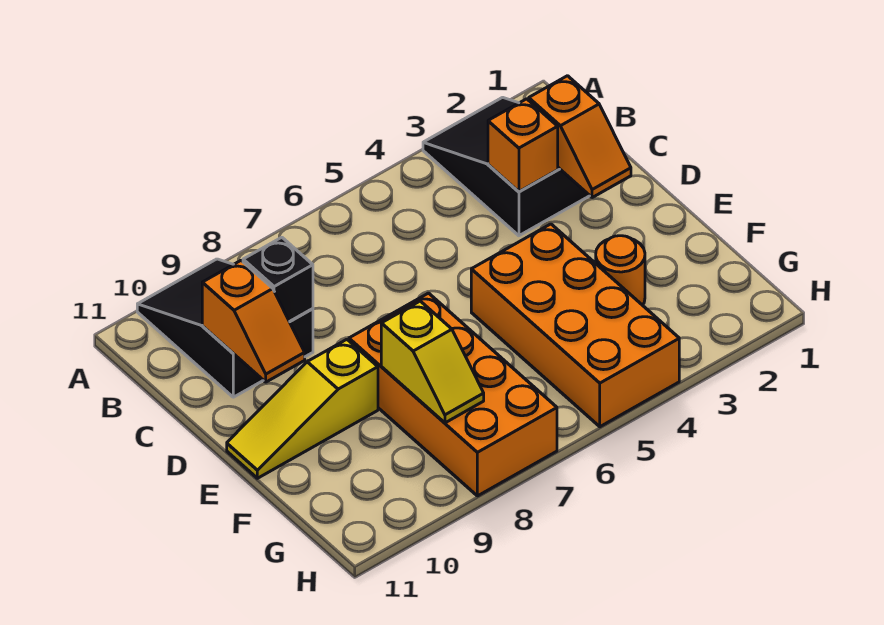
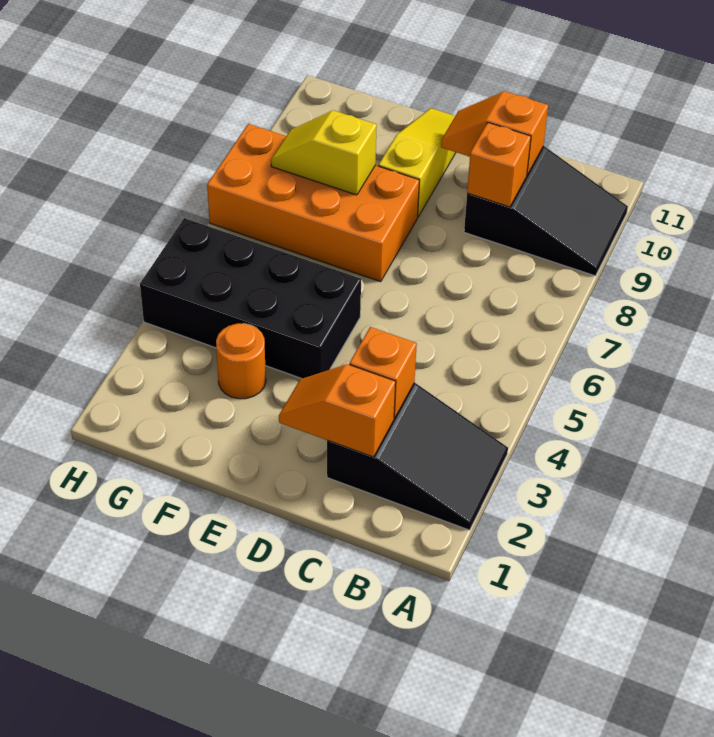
black 1x1 brick [243,237,313,322] -> orange 1x1 brick [467,123,531,207]
orange 2x4 brick [471,224,679,427] -> black 2x4 brick [140,218,361,379]

